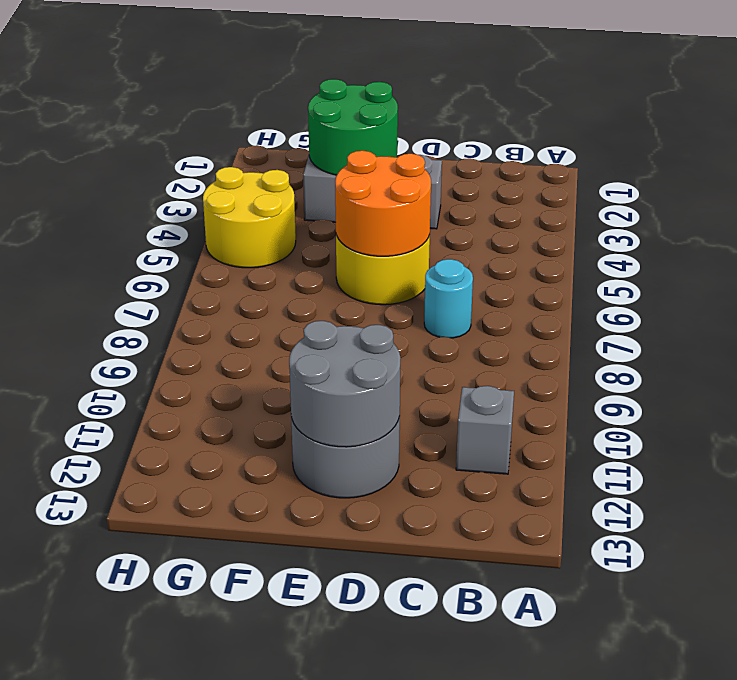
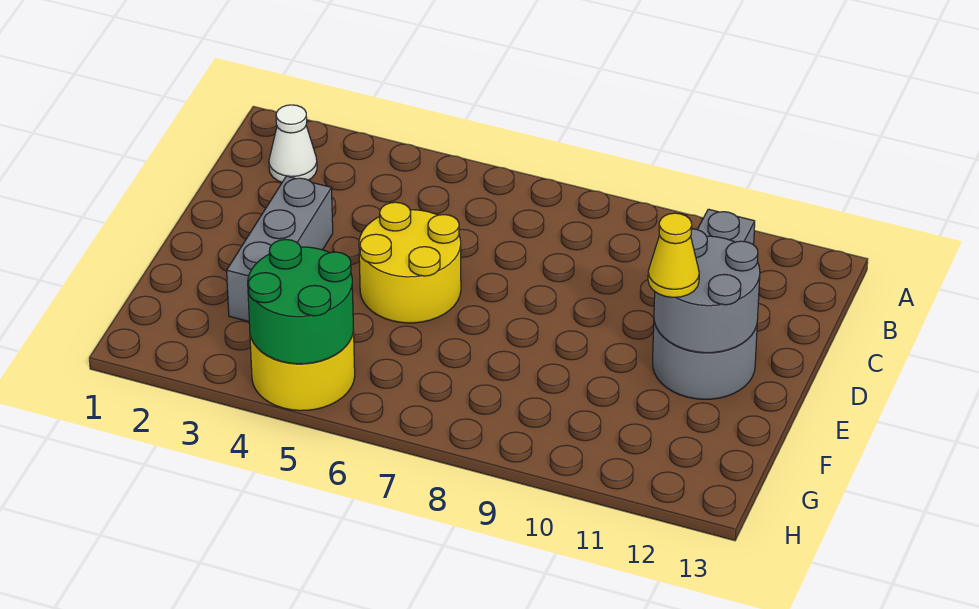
none -> white 1x1 cone [269,105,317,182]
cyan 1x1 round brick [424,259,473,338] -> none
orange 2x2 round brick [335,151,431,256] -> none
green 2x2 round brick [308,79,398,175] -> green 2x2 round brick moved to [248,240,353,364]
none -> yellow 1x1 cone [648,213,699,297]

